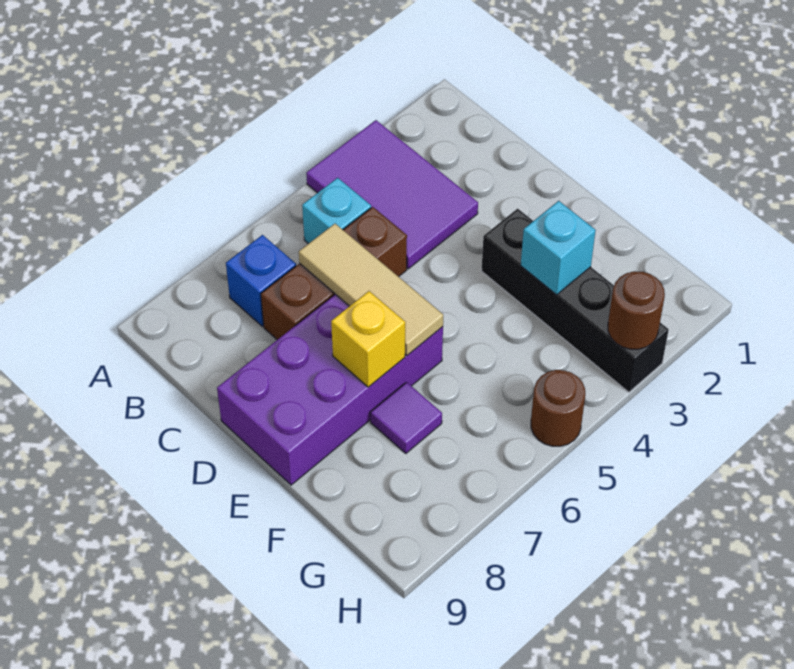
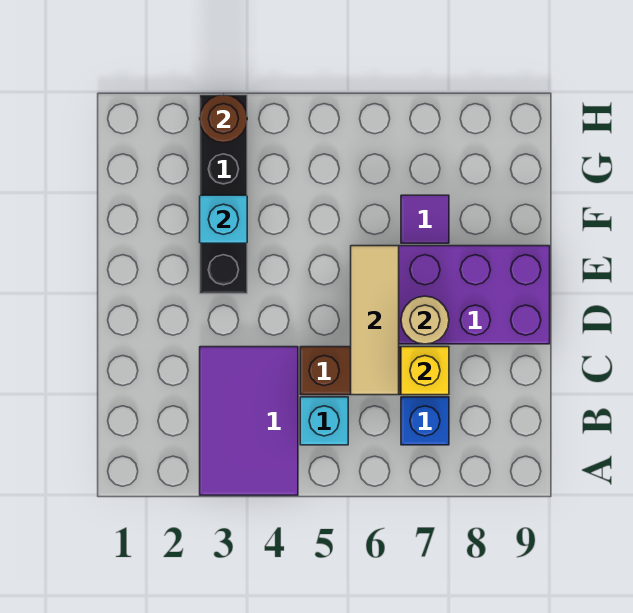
none -> tan 1x1 round brick [401,296,449,344]
yellow 1x1 brick [331,291,405,387] -> yellow 1x1 brick moved to [401,347,449,395]
brown 1x1 round brick [531,370,585,446] -> none

